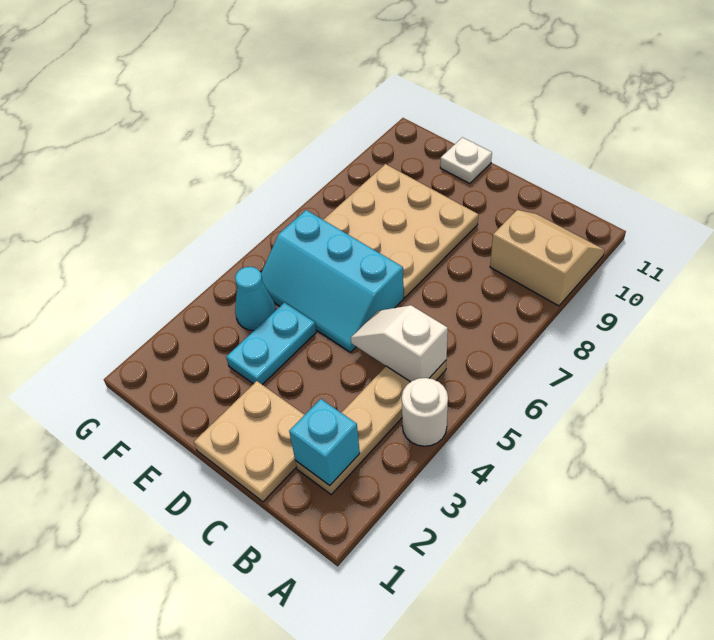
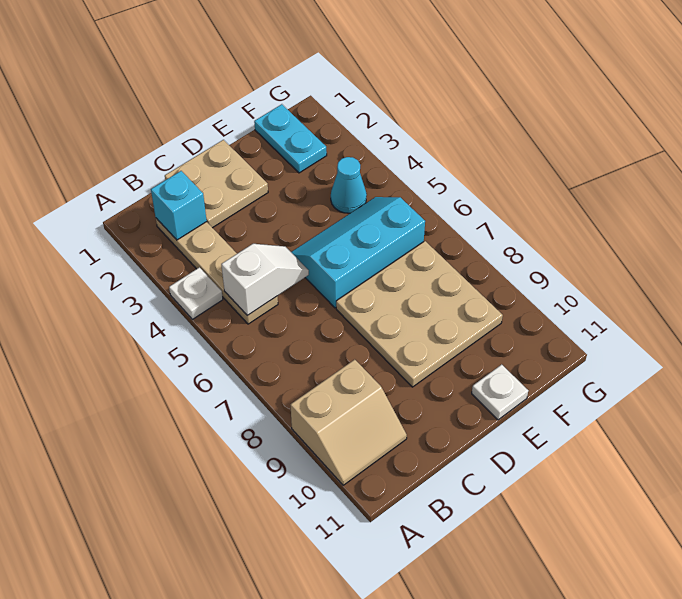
white 1x1 round brick [402,378,448,446] -> white 1x1 plate [169,267,223,319]
cyan 1x2 plate [226,303,316,385] -> cyan 1x2 plate moved to [254,104,327,173]

